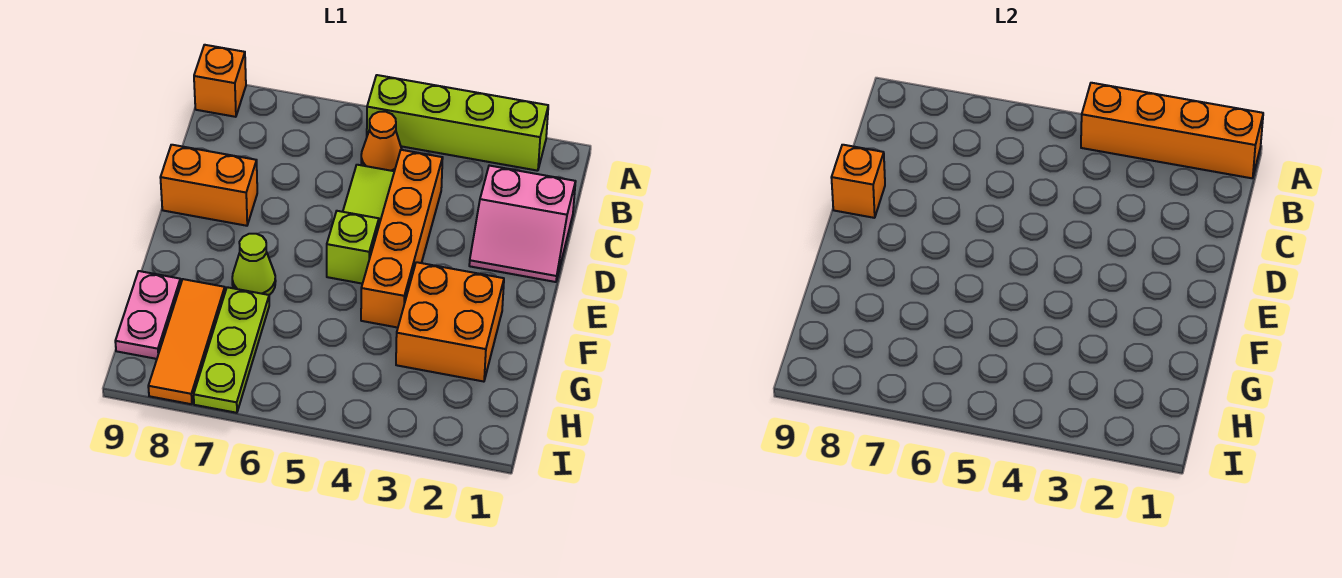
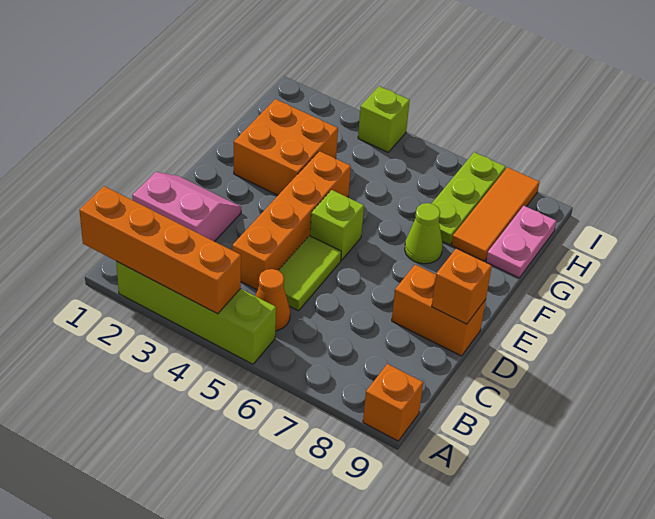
none -> lime 1x1 brick [358,86,410,152]

